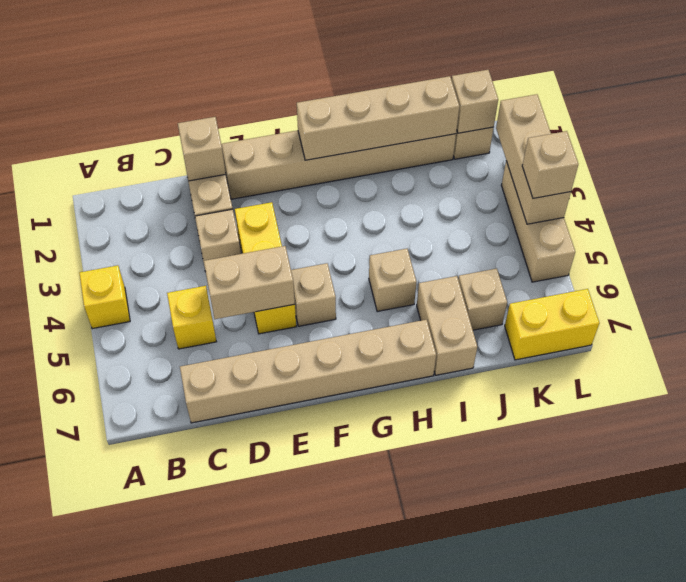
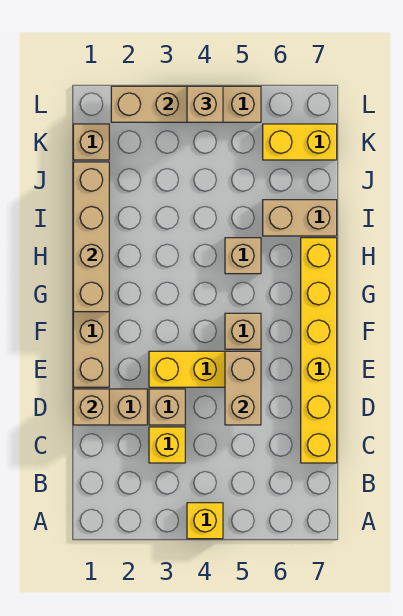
yellow 1x1 brick [167,286,216,349] -> yellow 1x1 brick moved to [149,427,185,463]
tan 1x6 brick [180,320,436,423] -> yellow 1x6 brick [301,238,337,463]
tan 1x1 brick [458,268,507,330] -> none
tan 1x1 brick [452,70,498,133] -> none
yellow 1x2 brick [505,289,599,360] -> yellow 1x2 brick turned to [263,124,337,160]

